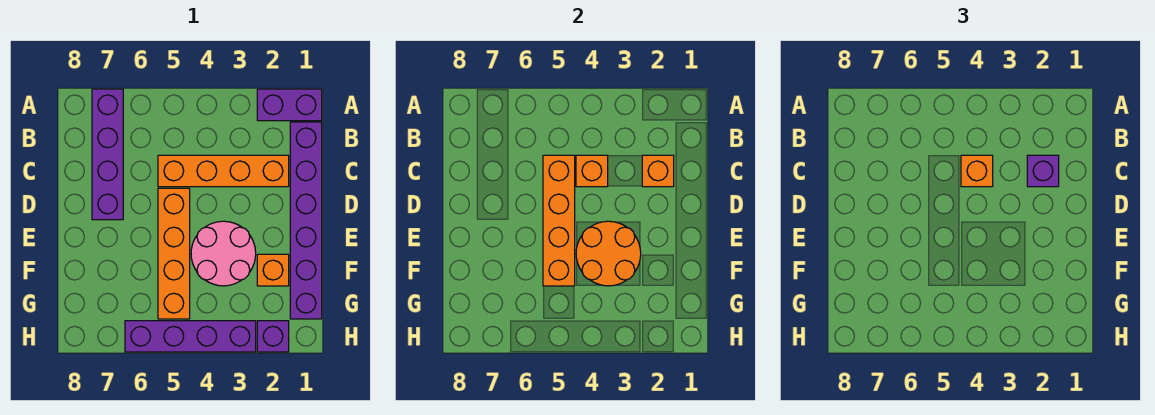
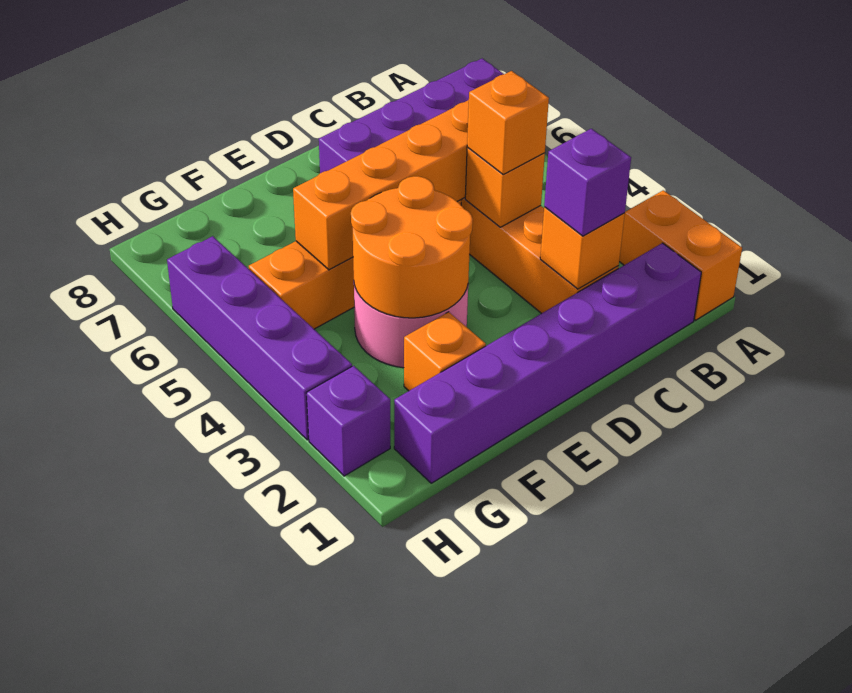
purple 1x2 brick [257,89,322,121] -> orange 1x2 brick [619,190,742,320]

